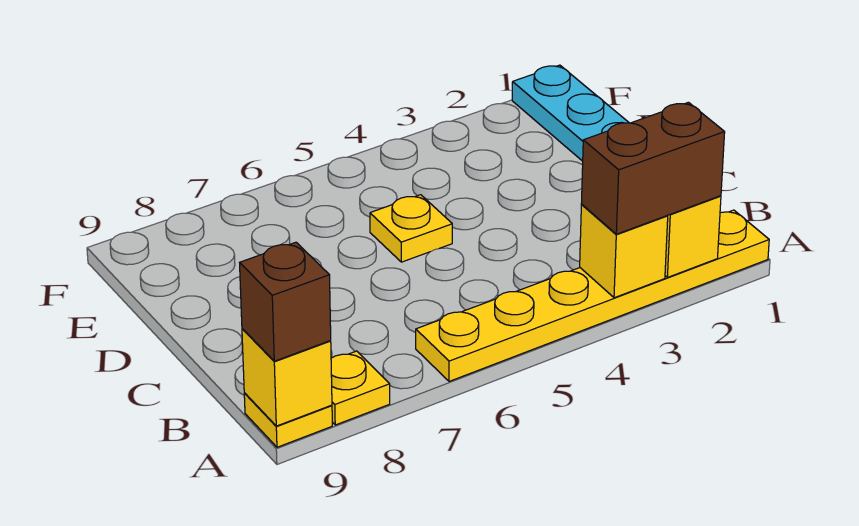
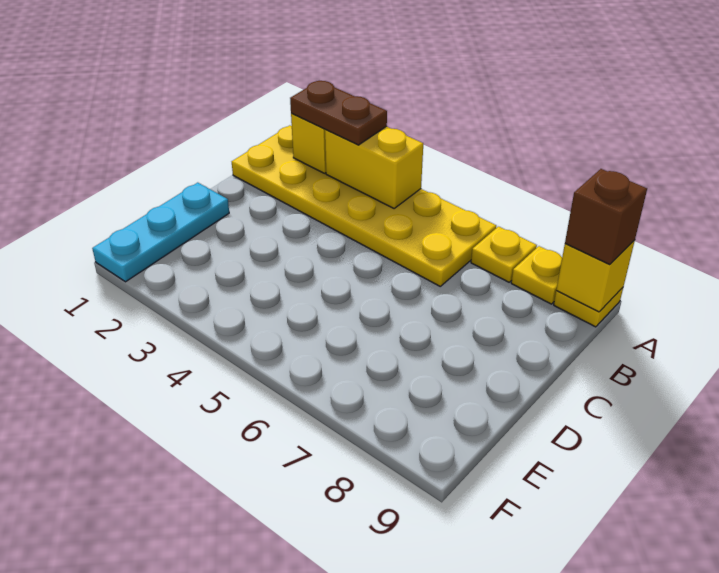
yellow 1x6 plate [416,210,769,381] -> yellow 2x6 plate [232,125,496,286]
brown 1x2 brick [581,102,725,234] -> brown 1x2 plate [290,81,387,145]
yellow 1x1 brick [580,205,668,298] -> yellow 1x2 brick [325,126,423,208]
yellow 1x1 plate [370,195,452,262] -> yellow 1x1 plate moved to [471,227,537,282]

